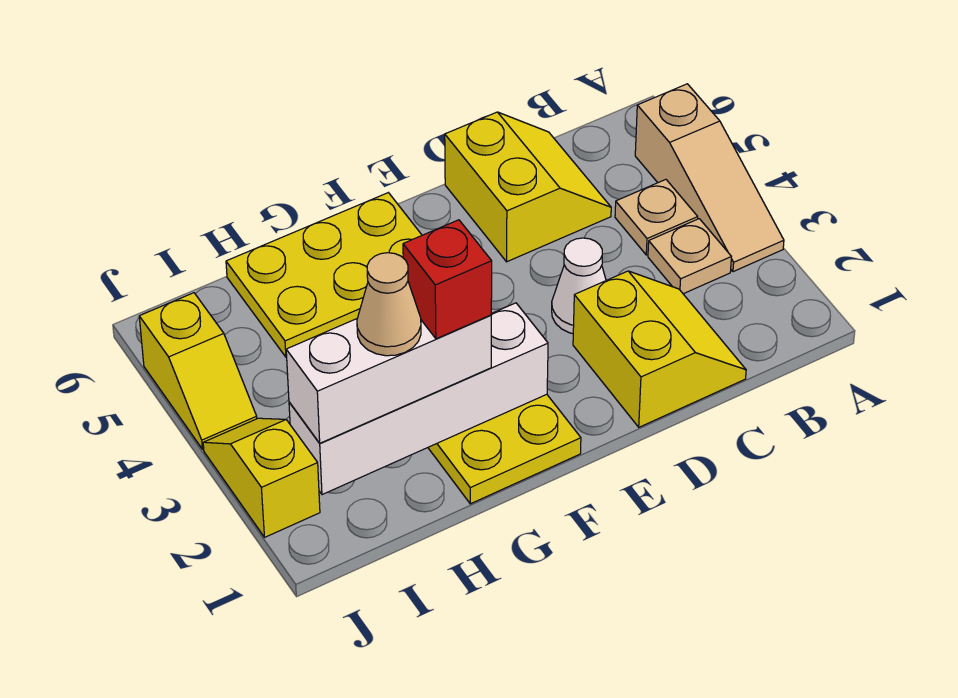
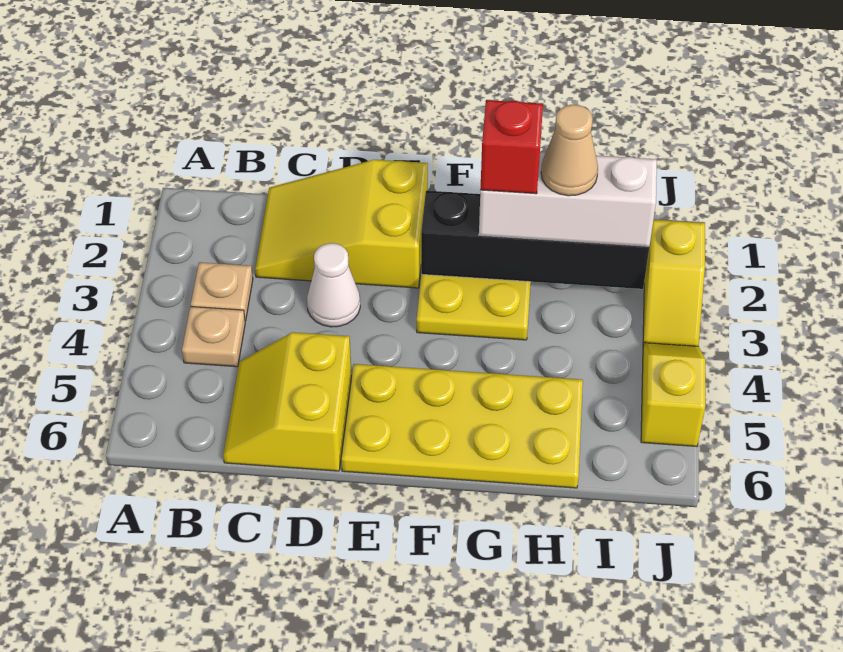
tan 1x3 slope [635,84,784,272] -> none
yellow 2x2 slope [573,271,746,427] -> yellow 2x3 slope [255,160,428,288]
white 1x4 brick [289,303,548,495] -> black 1x4 brick [421,191,649,289]
yellow 2x3 plate [226,193,422,357] -> yellow 2x4 plate [341,364,583,488]

